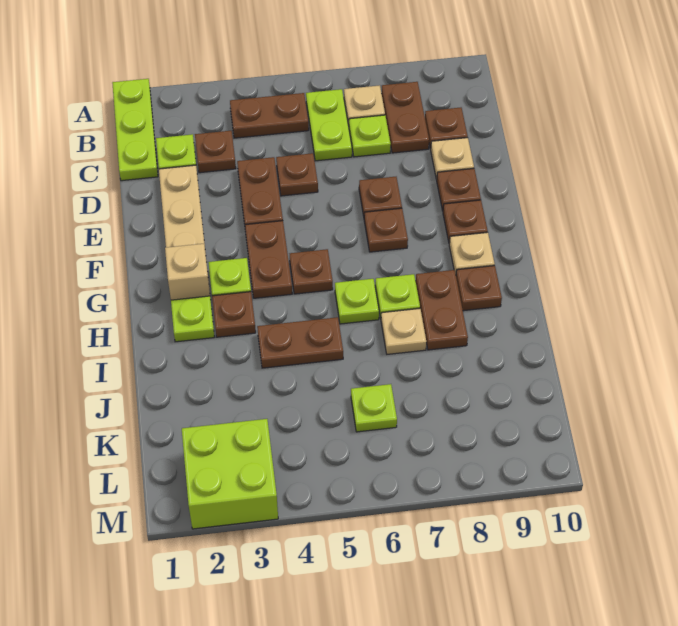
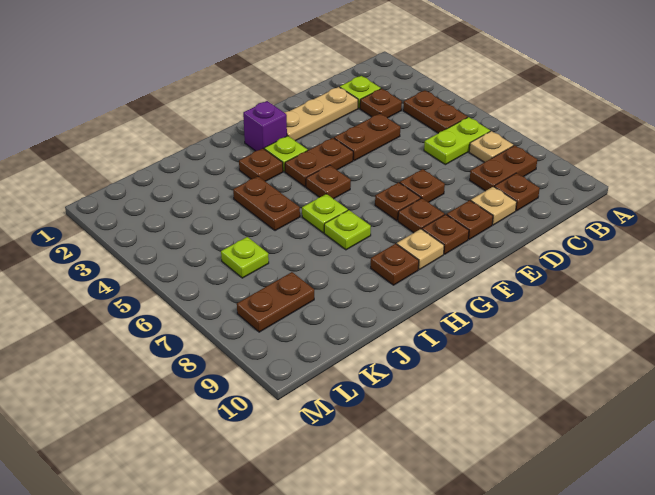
lime 1x3 plate [112,79,158,181] -> none
lime 1x1 plate [349,115,391,157] -> none
brown 1x1 plate [276,153,318,196] -> brown 1x1 plate moved to [398,198,444,233]
tan 1x1 brick [165,244,210,300] -> purple 1x1 brick [243,101,287,151]
lime 1x1 plate [171,296,214,342] -> none
brown 1x2 plate [416,270,468,350] -> brown 1x2 plate moved to [237,272,314,332]
tan 1x1 plate [381,309,426,354] -> none
lime 2x2 brick [182,419,278,529] -> none

